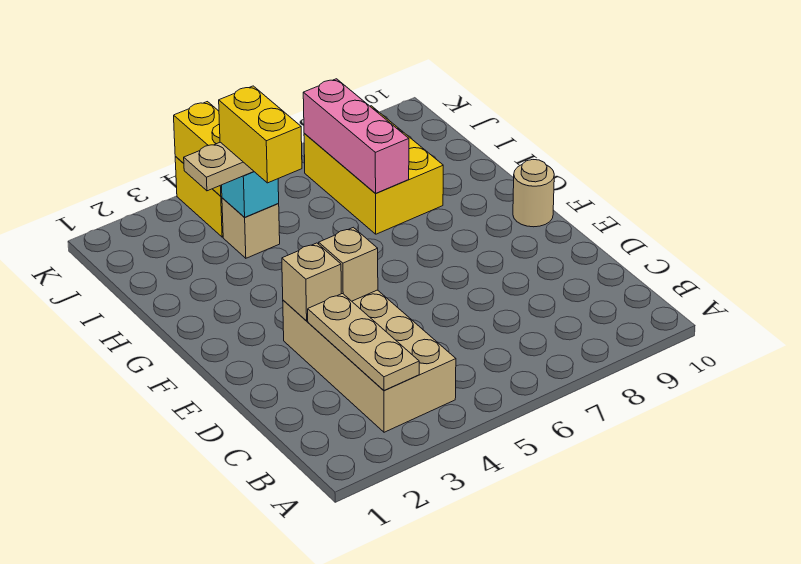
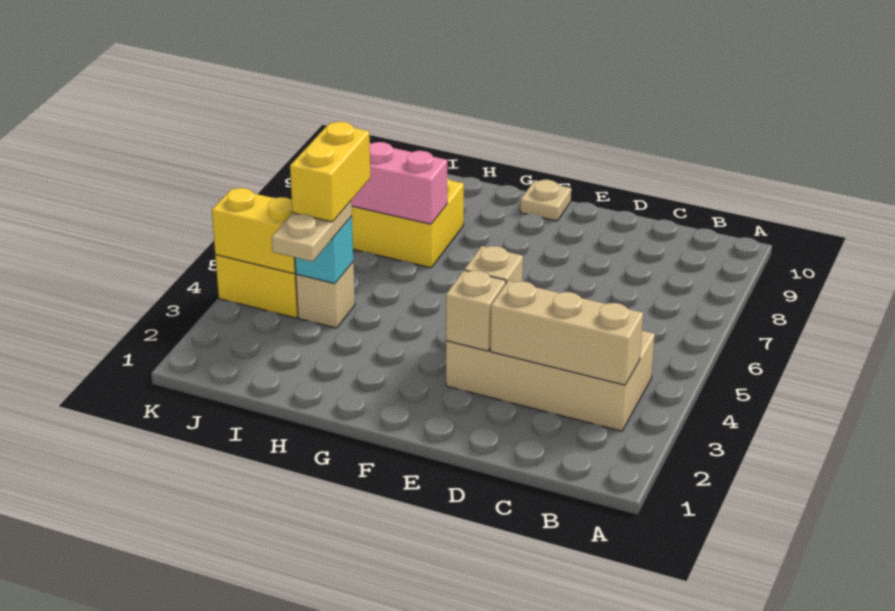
tan 1x3 plate [308,294,419,390] -> tan 1x3 brick [490,281,643,385]
tan 1x1 round brick [513,160,554,227] -> tan 1x1 plate [520,180,571,221]
yellow 1x2 brick [219,86,302,183] -> yellow 1x2 brick turned to [290,122,371,222]

